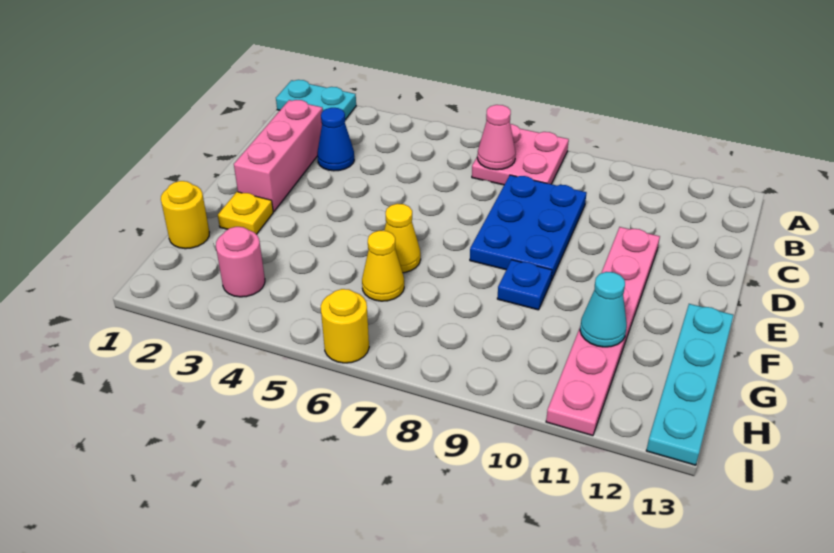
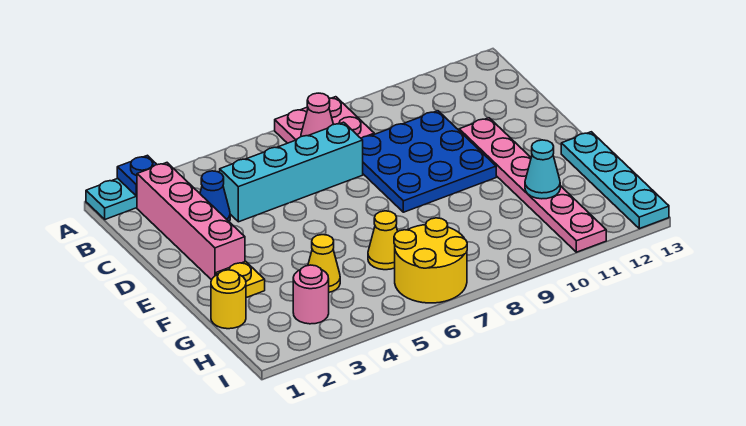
pink 1x3 brick [234,100,323,212] -> pink 1x4 brick [137,163,245,280]
none -> cyan 1x4 brick [220,122,363,222]
blue 2x3 plate [470,175,587,281] -> blue 3x3 plate [361,111,496,212]
yellow 1x1 cone [384,204,421,273] -> yellow 1x1 cone moved to [308,235,340,292]
blue 1x1 plate [497,260,552,310] -> blue 1x1 plate moved to [117,155,157,196]
yellow 1x1 round brick [321,289,369,363] -> yellow 2x2 round brick [394,218,467,303]

